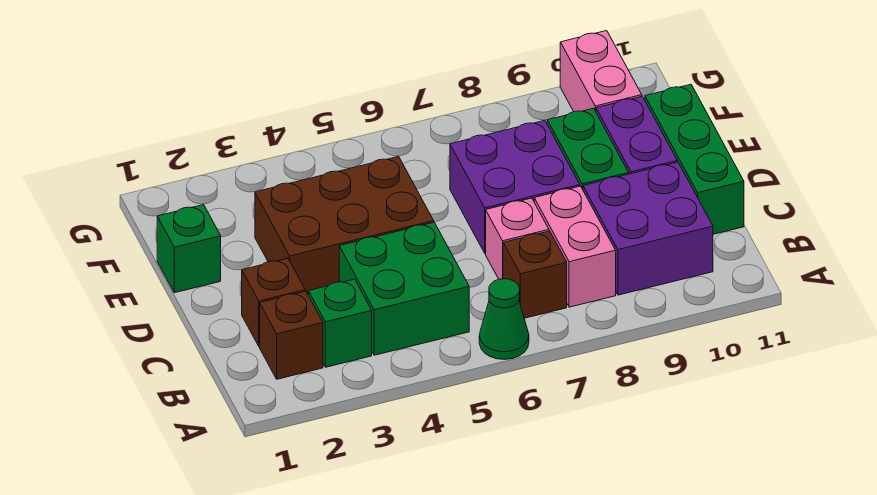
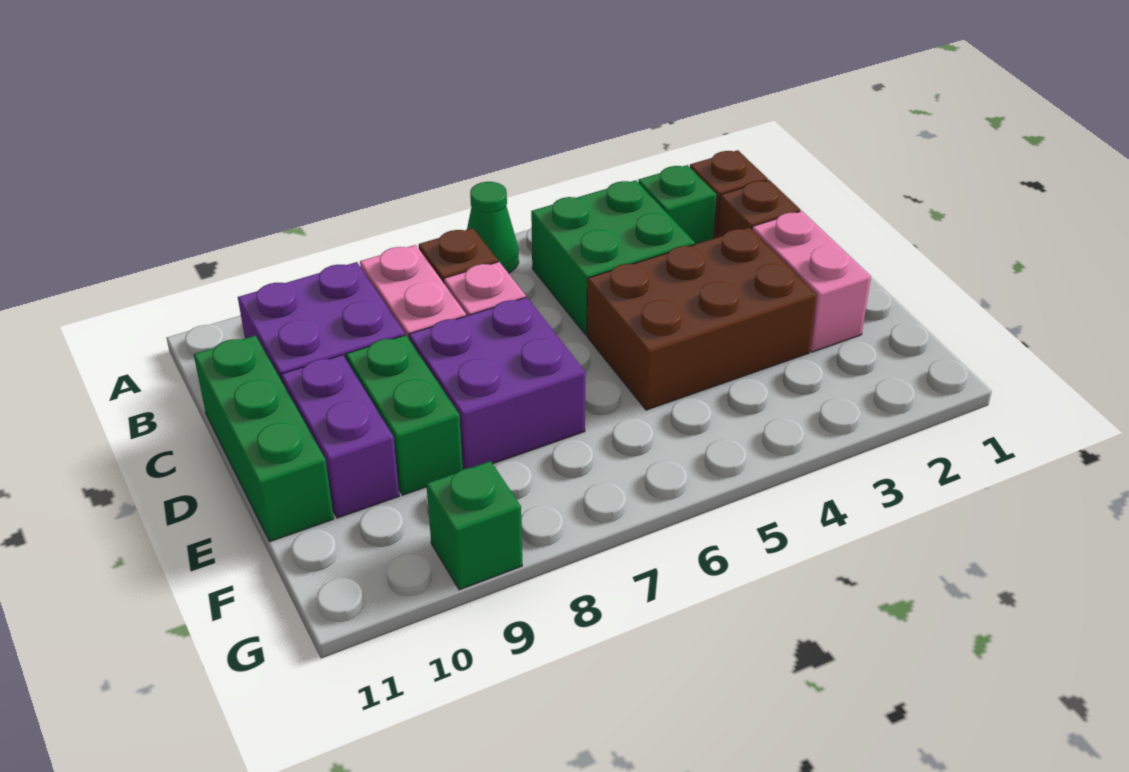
green 1x1 brick [157,205,221,293] -> green 1x1 brick moved to [426,461,522,590]
pink 1x2 brick [560,31,642,112] -> pink 1x2 brick moved to [752,211,871,352]

